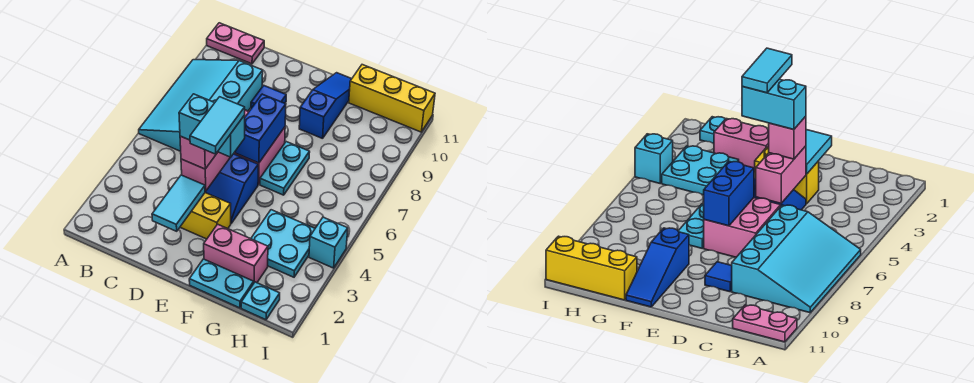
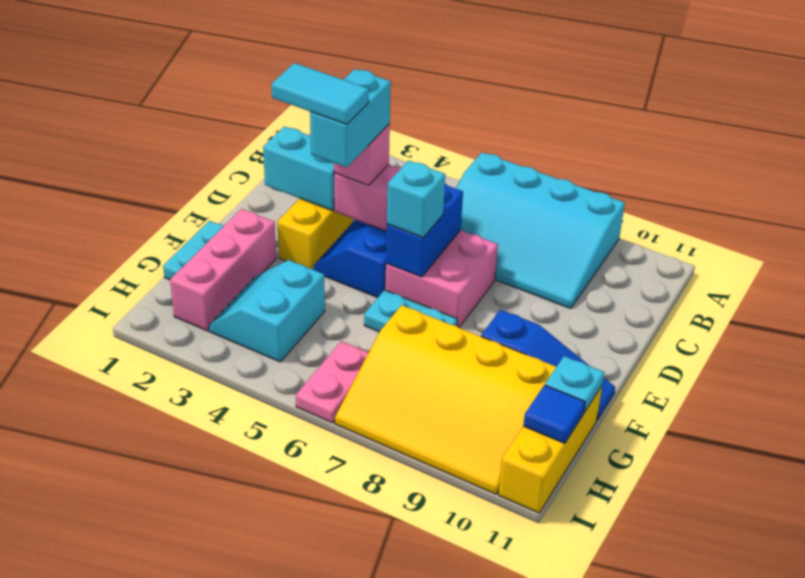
cyan 3x4 slope [139,60,263,151] -> cyan 3x4 slope turned to [456,152,625,308]
pink 1x2 plate [207,23,264,64] -> pink 1x2 plate moved to [296,341,369,423]
cyan 1x2 tile [152,175,205,231] -> cyan 1x2 brick [263,126,334,211]
blue 1x1 tile [251,85,286,108] -> blue 1x1 tile moved to [523,385,585,443]
blue 1x2 brick [235,94,286,163] -> blue 1x2 brick turned to [386,184,463,277]
pink 1x2 brick [204,224,268,283] -> pink 1x3 brick [170,209,276,331]
cyan 2x2 plate [251,210,315,277] -> cyan 2x2 slope [209,260,325,362]
none -> yellow 3x4 slope [335,305,556,494]
cyan 1x1 plate [241,282,280,320] -> cyan 1x1 plate moved to [545,356,604,413]
cyan 1x1 brick [309,217,348,268] -> cyan 1x1 brick moved to [387,161,445,237]

